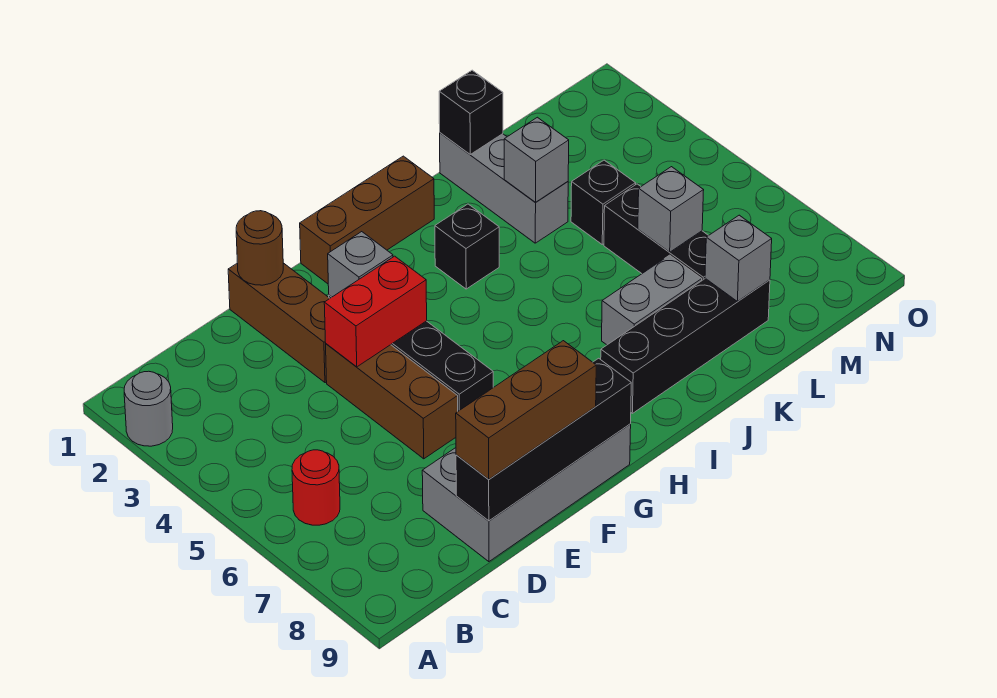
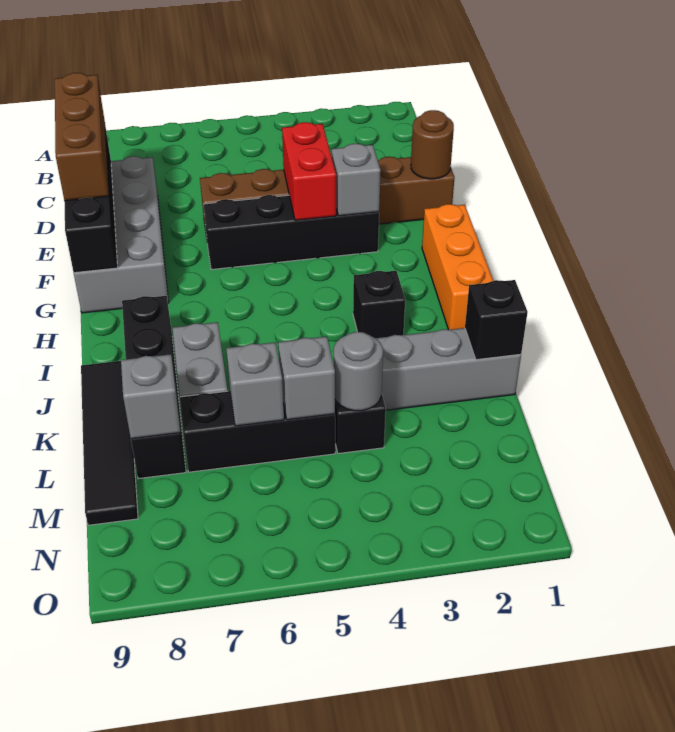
grey 1x1 round brick [124,371,173,446] -> grey 1x1 round brick moved to [334,332,383,411]
red 1x1 round brick [292,450,340,525] -> none
brown 1x3 brick [300,156,434,284] -> orange 1x3 brick [422,204,493,330]
none -> black 1x4 tile [81,361,138,525]
grey 1x1 brick [504,117,569,203] -> grey 1x1 brick moved to [278,336,335,420]

